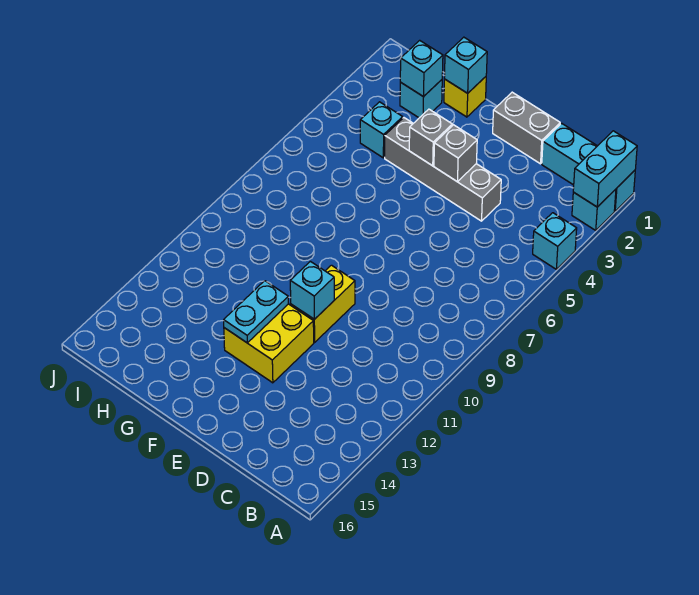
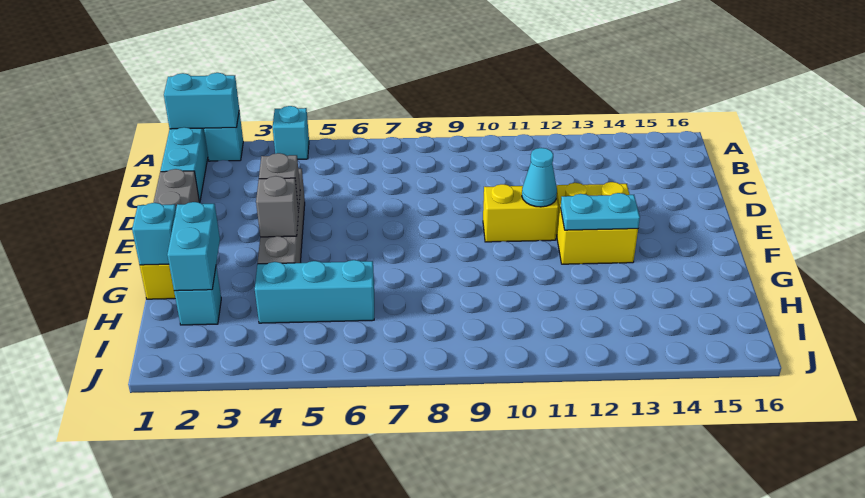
cyan 1x1 brick [290,261,334,319] -> cyan 1x1 cone [522,148,557,207]
cyan 1x1 brick [400,40,443,97] -> cyan 1x2 brick [167,202,220,291]
cyan 1x1 brick [360,102,403,158] -> cyan 1x3 brick [255,260,374,323]

